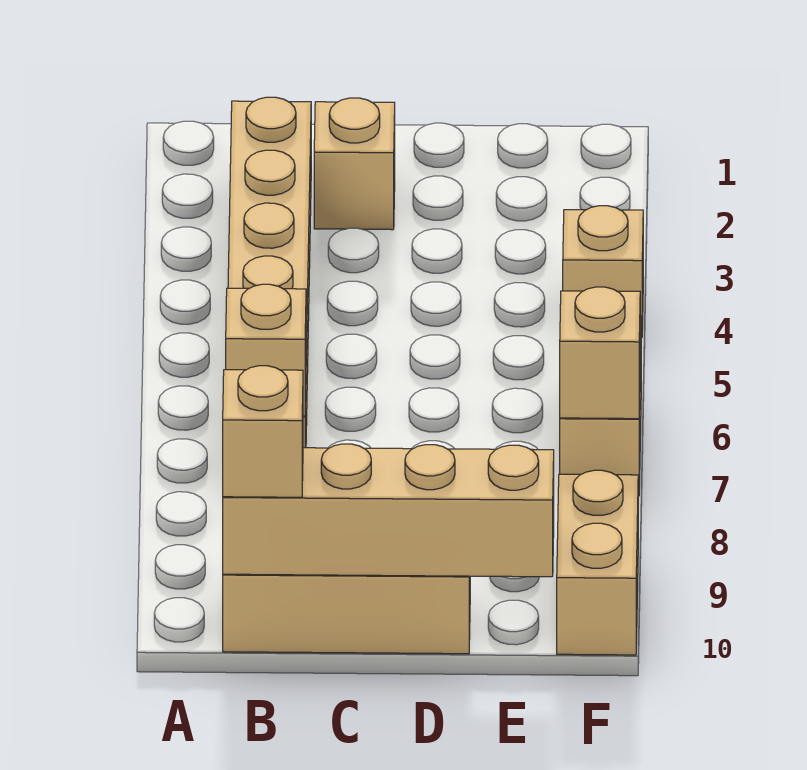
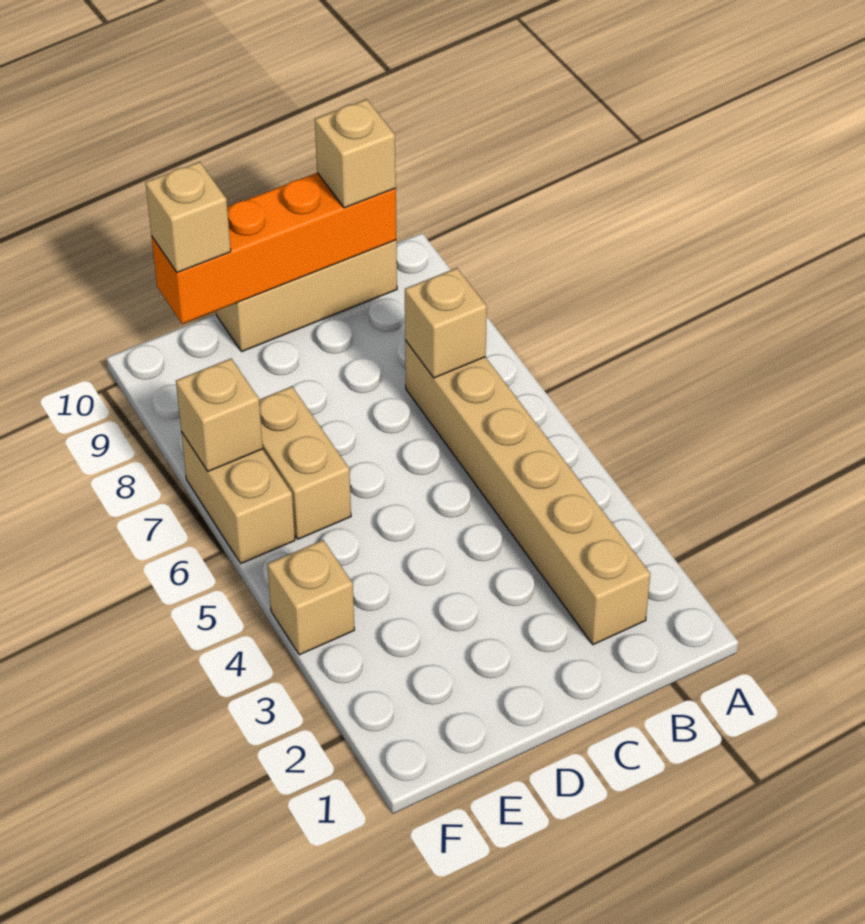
tan 1x4 brick [223,444,554,577] -> orange 1x4 brick [151,173,396,324]
tan 1x1 brick [314,98,395,230] -> tan 1x1 brick moved to [145,162,231,273]
tan 1x2 brick [557,470,638,655] -> tan 1x2 brick moved to [259,386,351,539]

